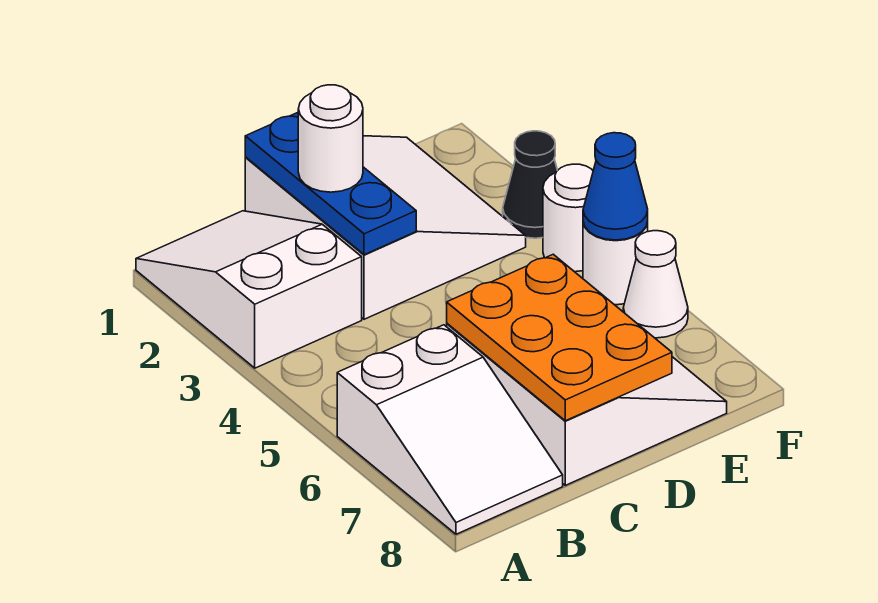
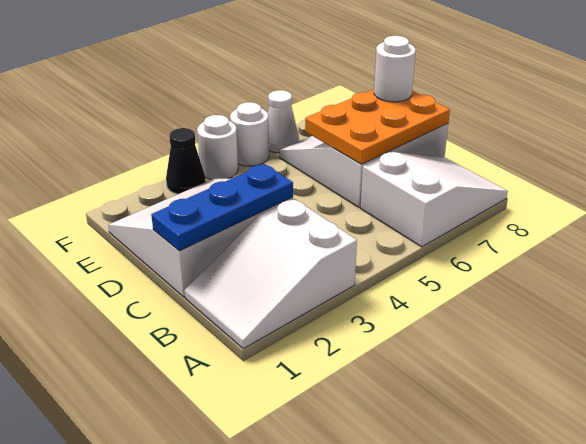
white 1x1 round brick [298,85,363,192] -> white 1x1 round brick moved to [374,36,416,102]
blue 1x1 cone [583,133,648,240] -> none

